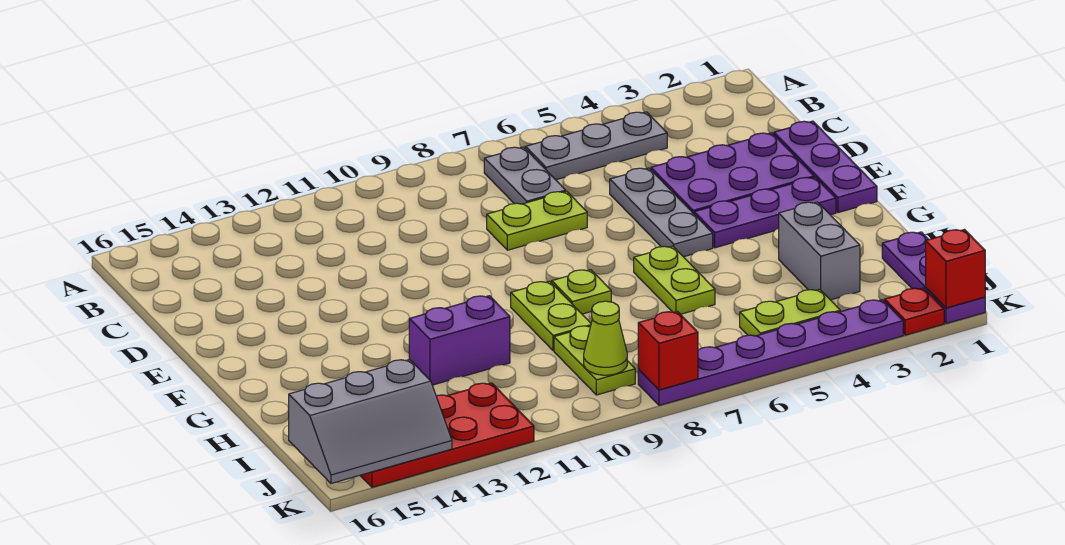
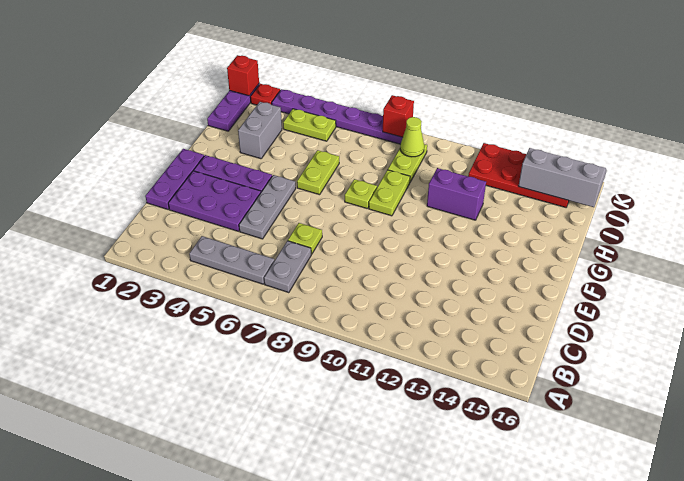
lime 1x2 plate [487,191,587,250] -> lime 1x1 plate [288,223,322,254]

